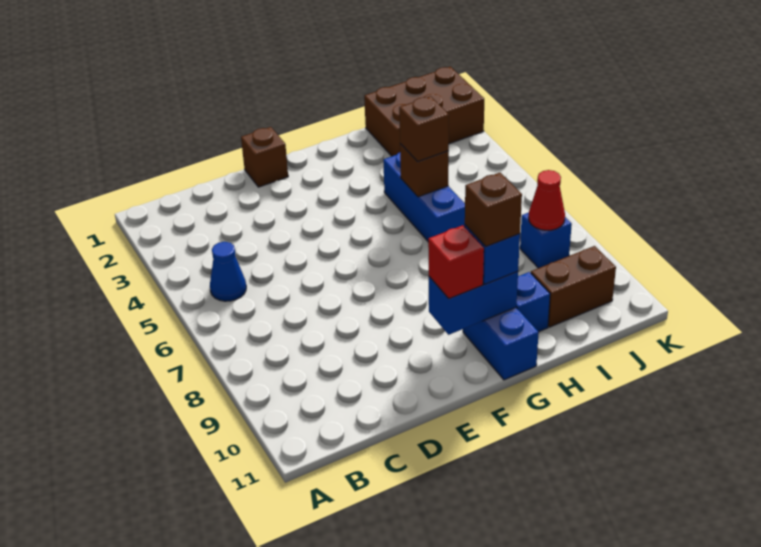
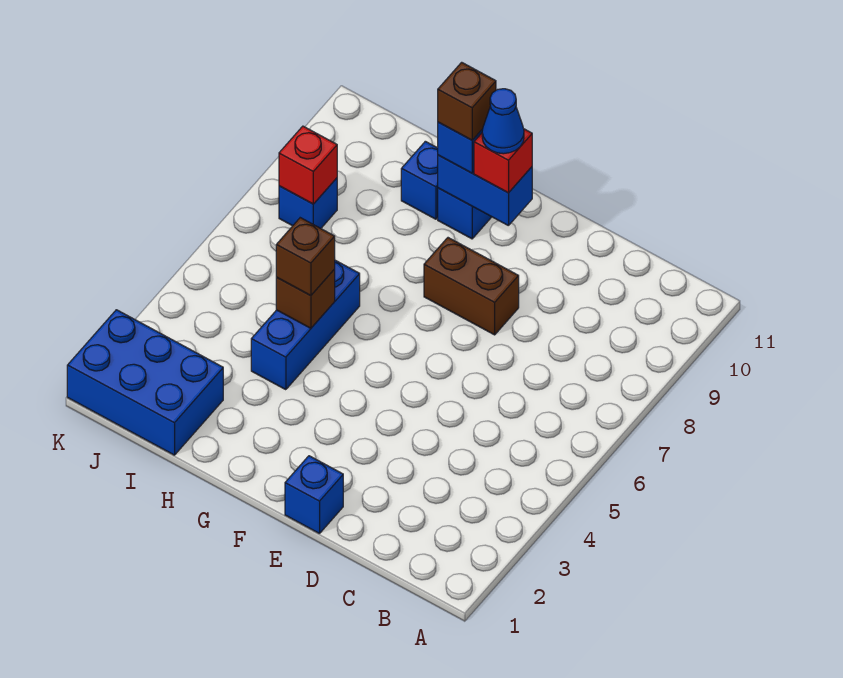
blue 1x1 cone [210,242,246,301] -> blue 1x1 cone moved to [482,89,524,154]
brown 1x1 brick [241,127,288,187] -> blue 1x1 brick [285,456,343,534]
brown 2x3 brick [364,67,484,156] -> blue 2x3 brick [67,310,223,455]
brown 1x2 brick [531,246,616,327] -> brown 1x2 brick moved to [424,238,519,335]
red 1x1 cone [529,170,565,230] -> red 1x1 brick [279,126,337,204]

